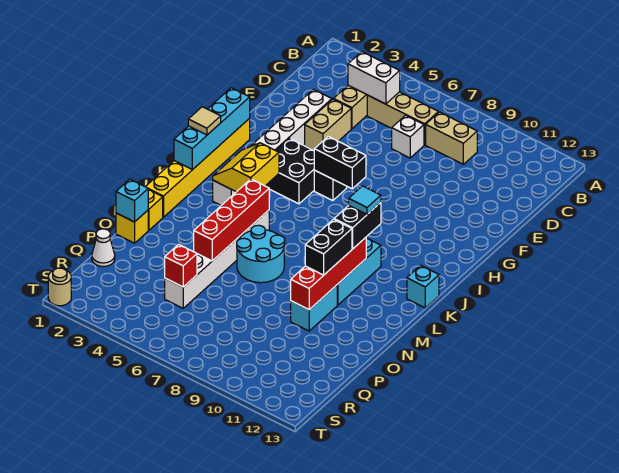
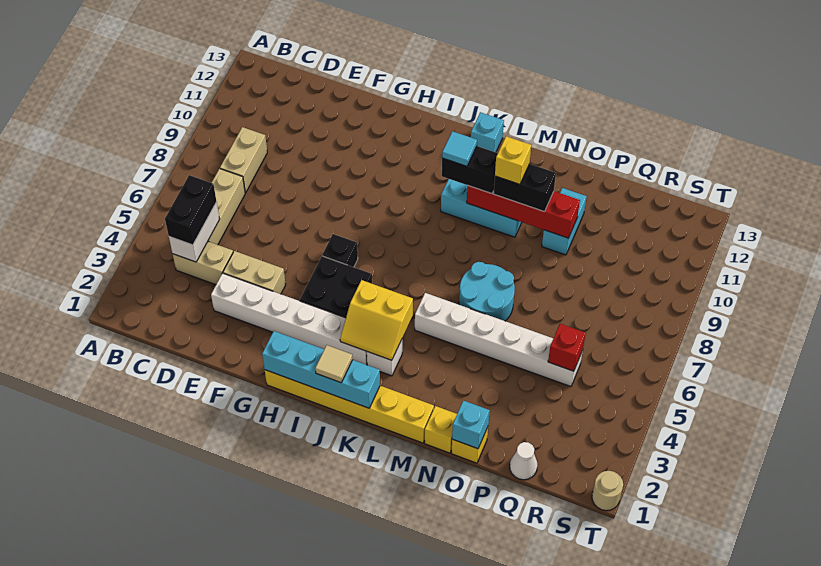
white 1x1 brick [392,115,424,158] -> none
black 1x2 brick [314,136,366,189] -> black 1x2 brick moved to [165,175,217,245]
red 1x4 brick [194,179,269,261] -> none
none -> yellow 1x1 brick [495,136,531,184]
cyan 1x2 brick [291,285,337,331] -> cyan 1x2 brick turned to [542,188,587,255]

